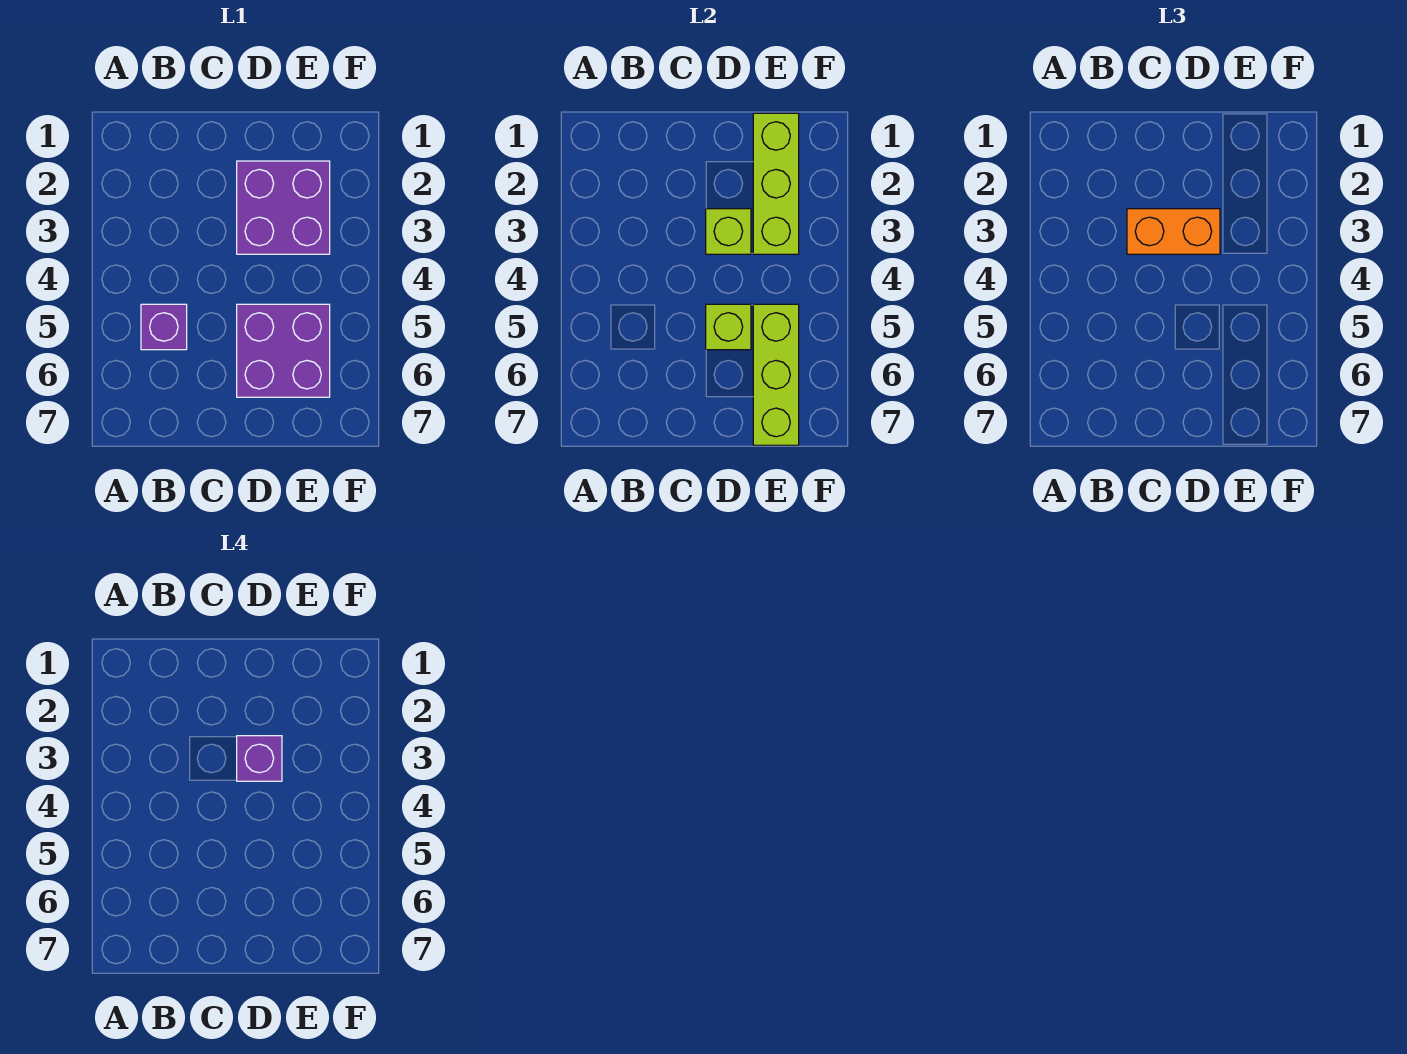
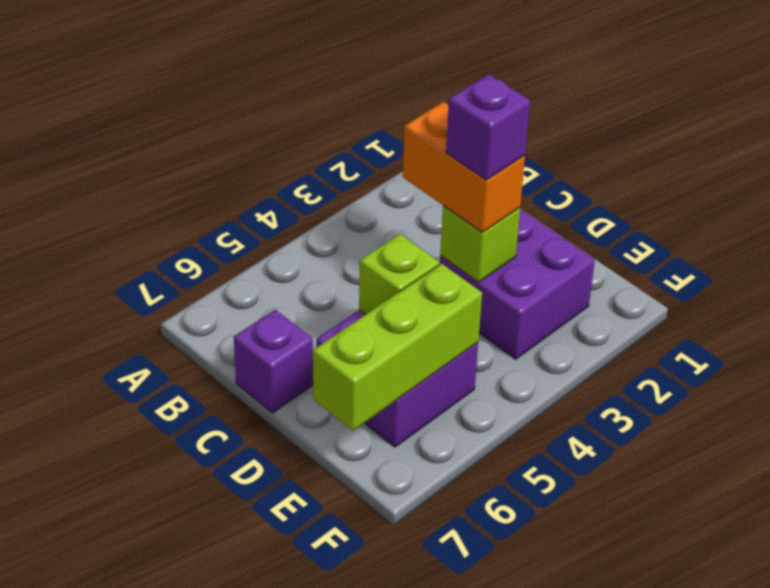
purple 1x1 brick [141,304,187,350] -> purple 1x1 brick moved to [234,309,313,413]
lime 1x3 brick [753,113,799,254] -> none

